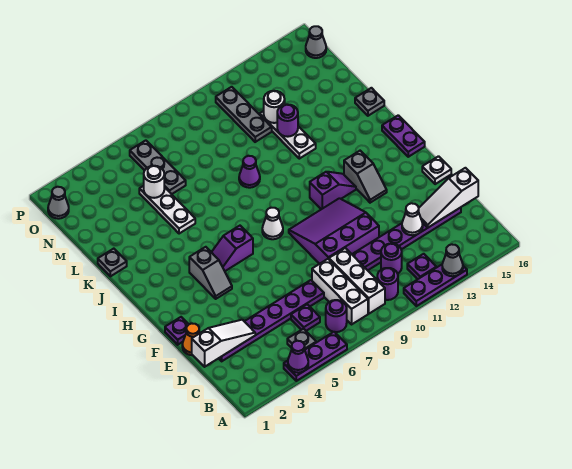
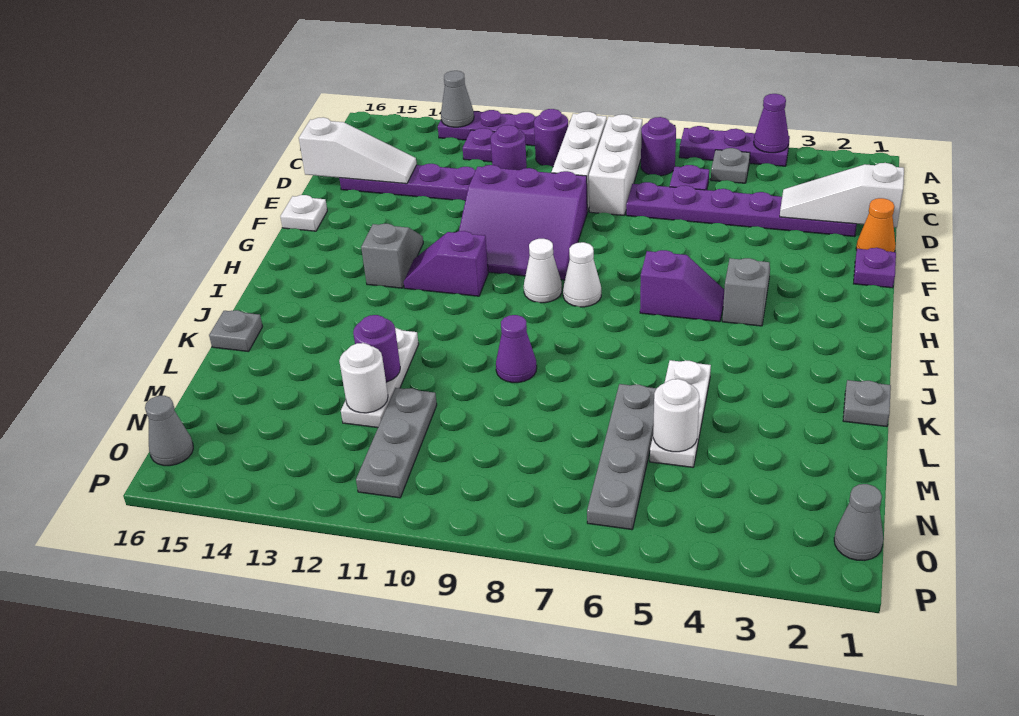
white 1x1 cone [402,203,423,235] -> white 1x1 cone moved to [524,239,562,303]
purple 1x2 plate [382,115,425,157] -> none
grey 1x3 plate [130,140,186,194] -> grey 1x4 plate [587,384,657,530]

